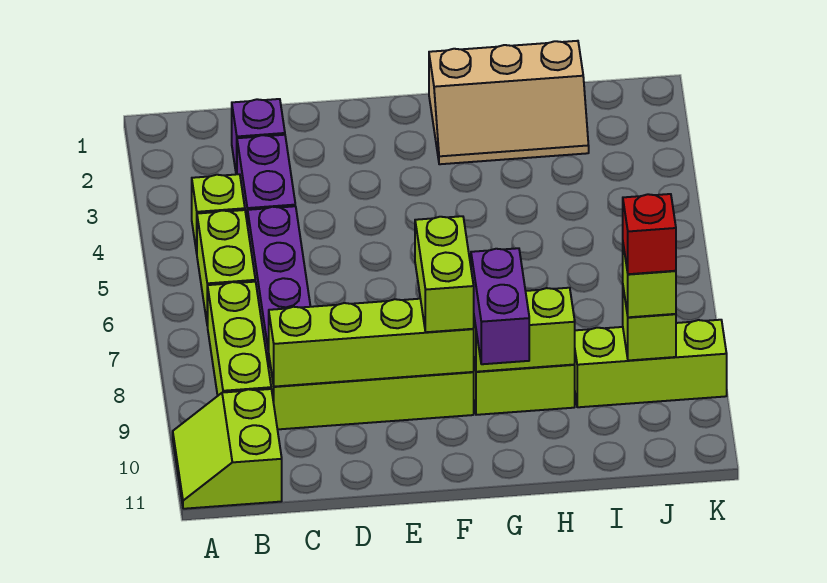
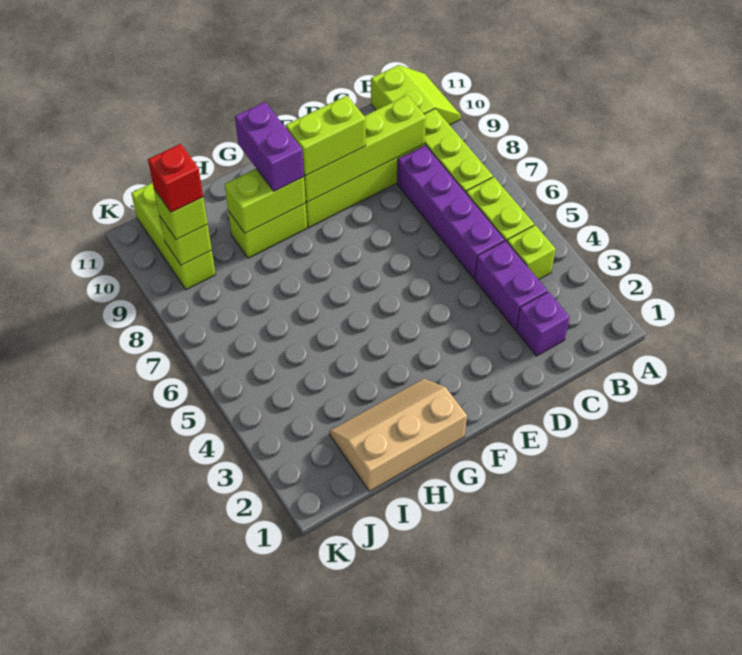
lime 1x2 brick [415,216,474,332] -> lime 1x2 brick turned to [286,96,366,176]
lime 1x3 brick [575,320,727,407] -> lime 1x3 brick turned to [131,183,216,290]

